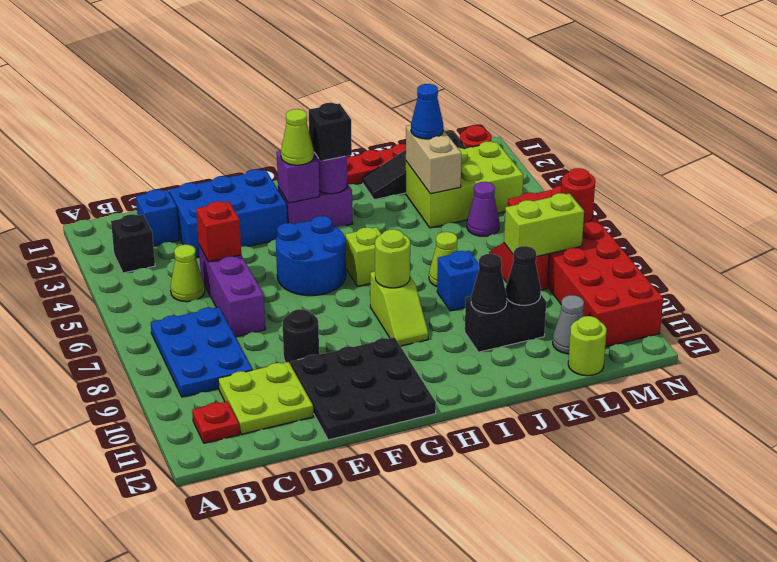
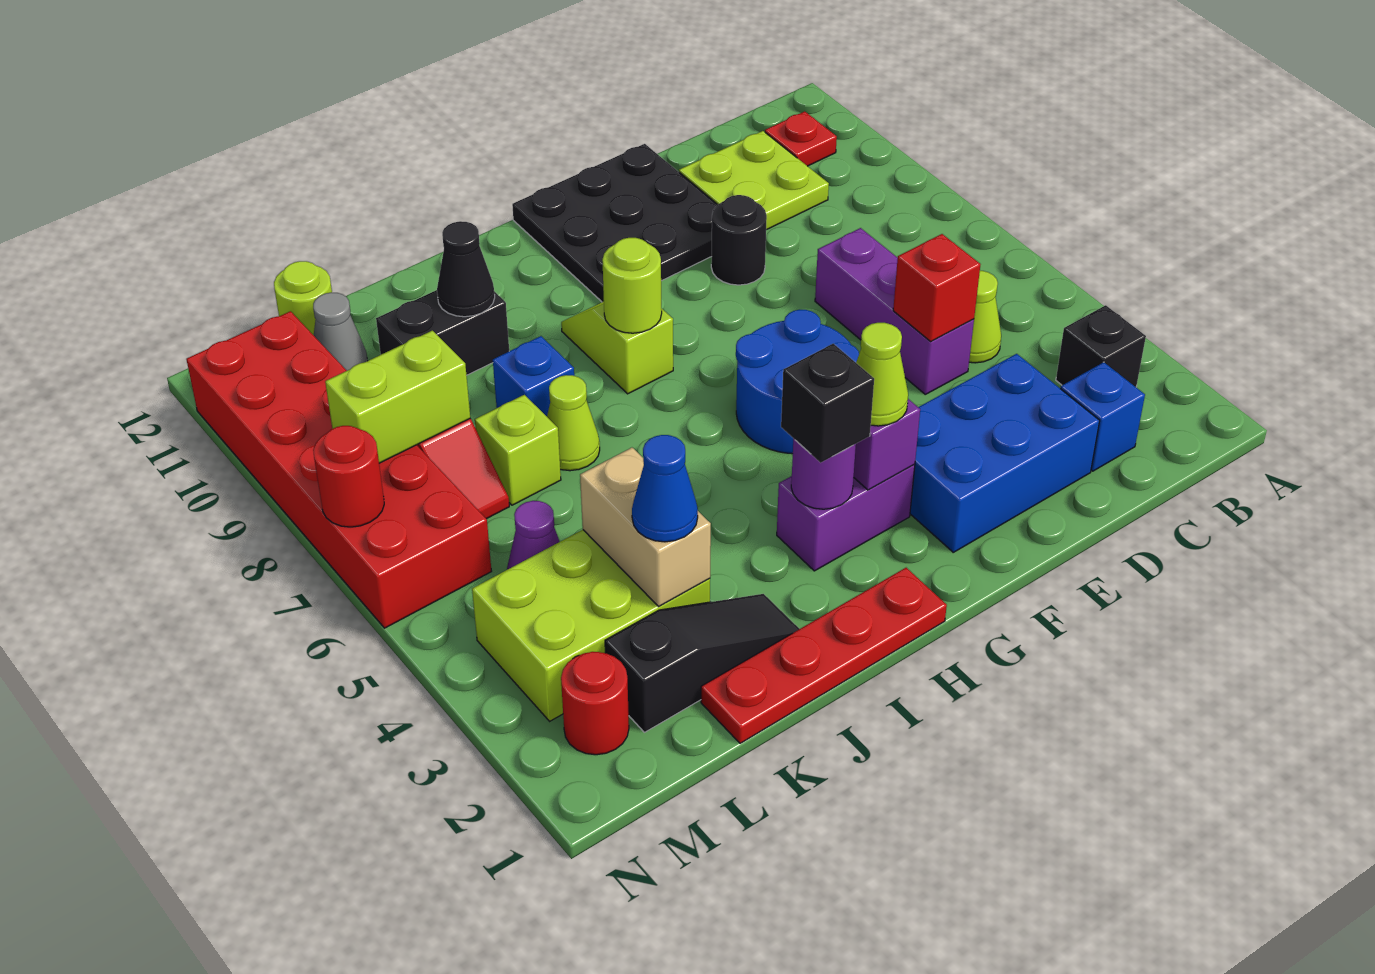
blue 2x3 plate [151,307,252,397] -> none
lime 1x1 brick [345,227,381,287] -> lime 1x1 brick moved to [475,395,561,505]
black 1x1 cone [506,246,541,305] -> none

